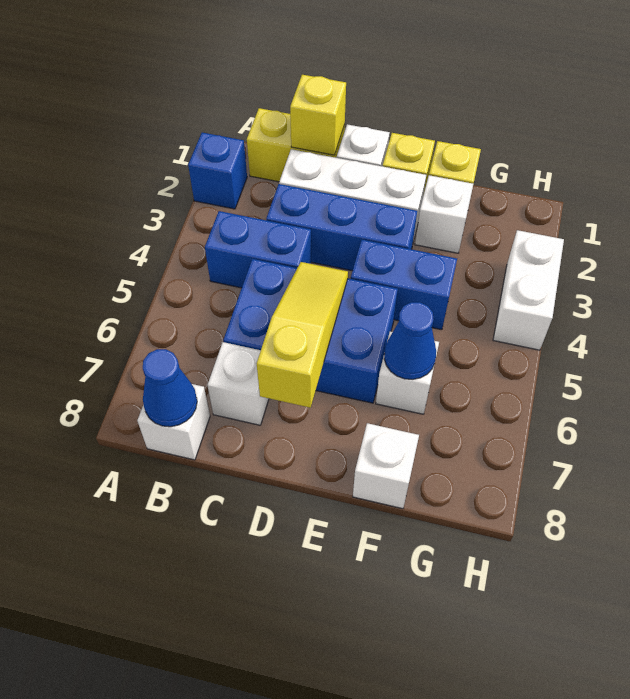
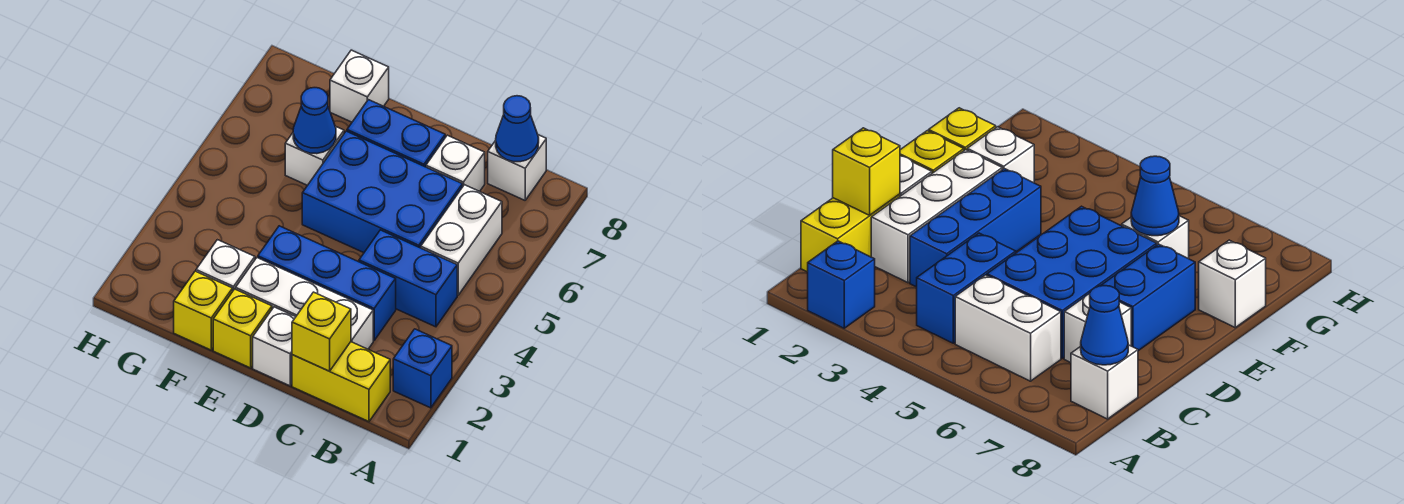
yellow 1x3 slope [257,262,348,408] -> none
blue 1x2 brick [351,240,457,330] -> blue 1x2 brick moved to [347,100,445,167]
white 1x2 brick [493,230,564,350] -> white 1x2 brick moved to [421,185,502,295]

